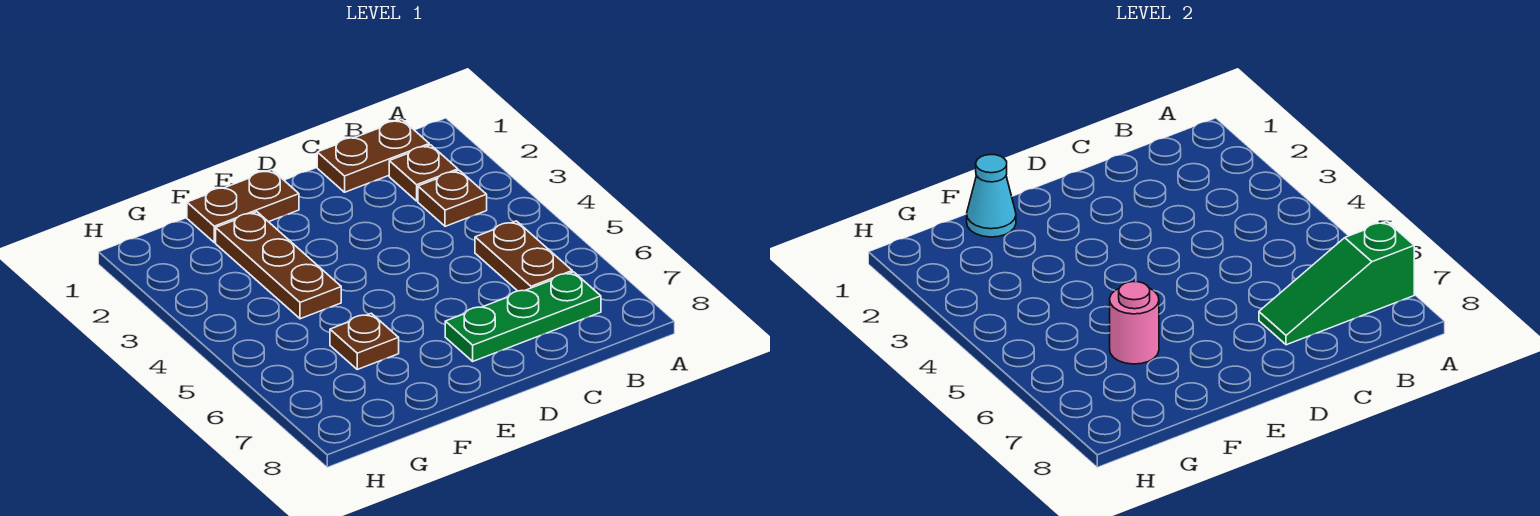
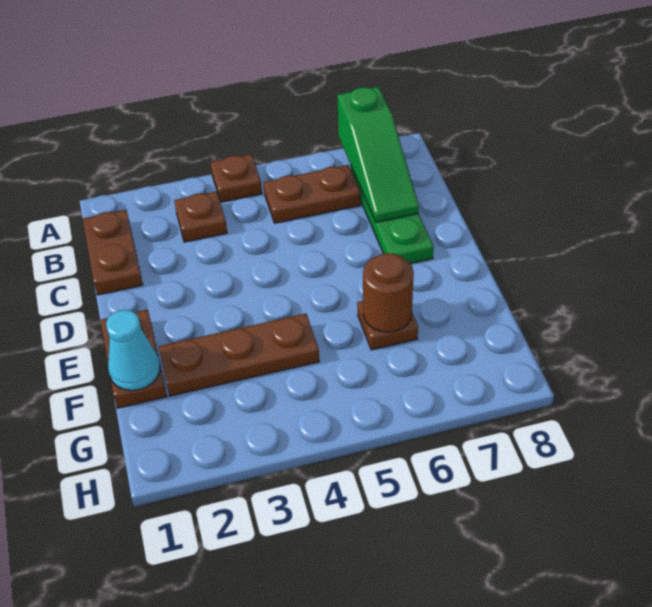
brown 1x1 plate [389,145,458,201] -> brown 1x1 plate moved to [210,154,262,202]
pink 1x1 round brick [1110,282,1159,364] -> brown 1x1 round brick [363,253,414,332]

